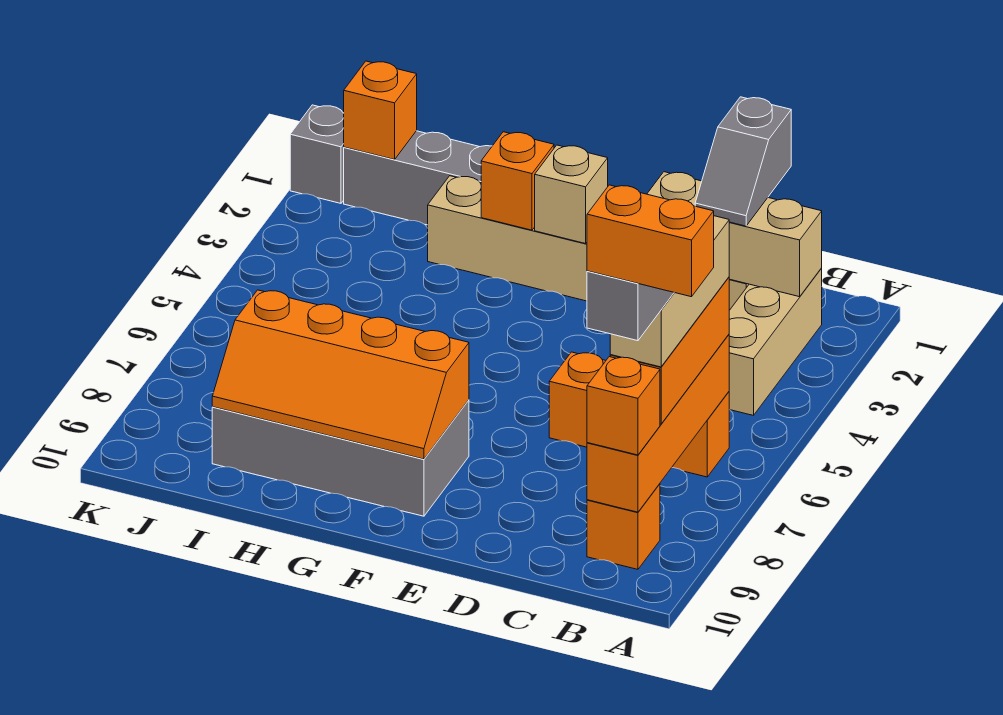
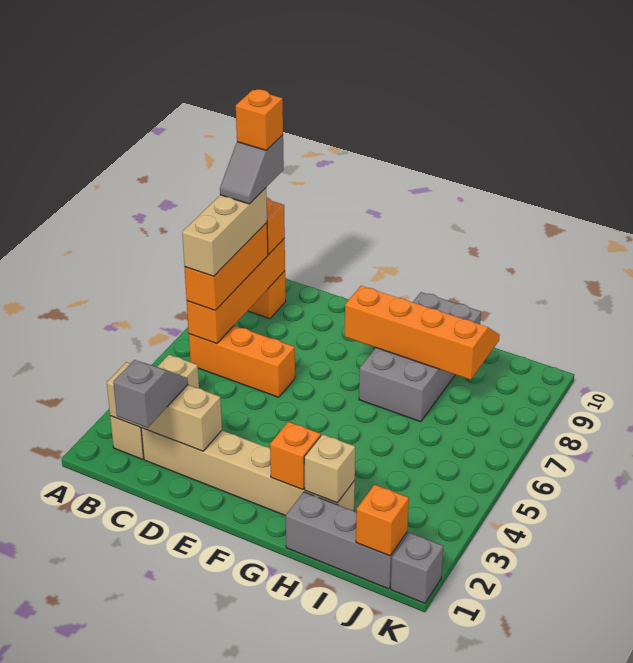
orange 1x2 brick [587,185,714,297] -> orange 1x1 brick [236,89,283,150]
tan 1x1 brick [535,145,608,243] -> tan 1x1 brick moved to [304,434,355,503]
grey 2x4 brick [212,400,469,516] -> grey 2x4 brick turned to [359,292,481,422]

